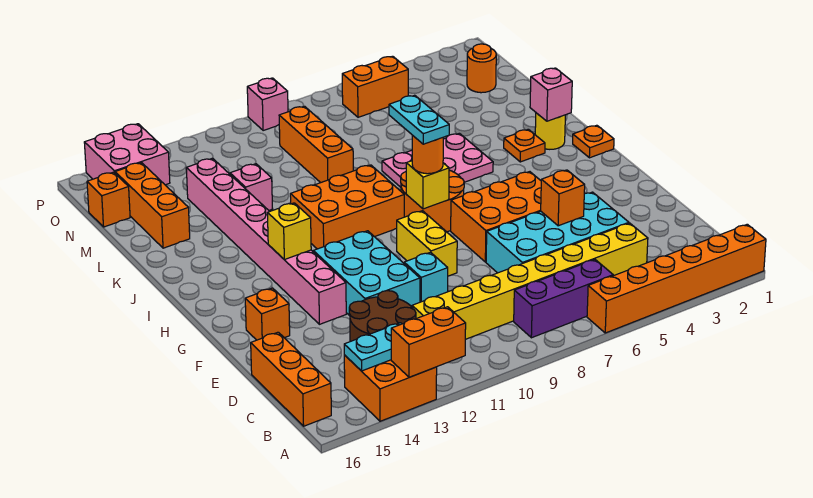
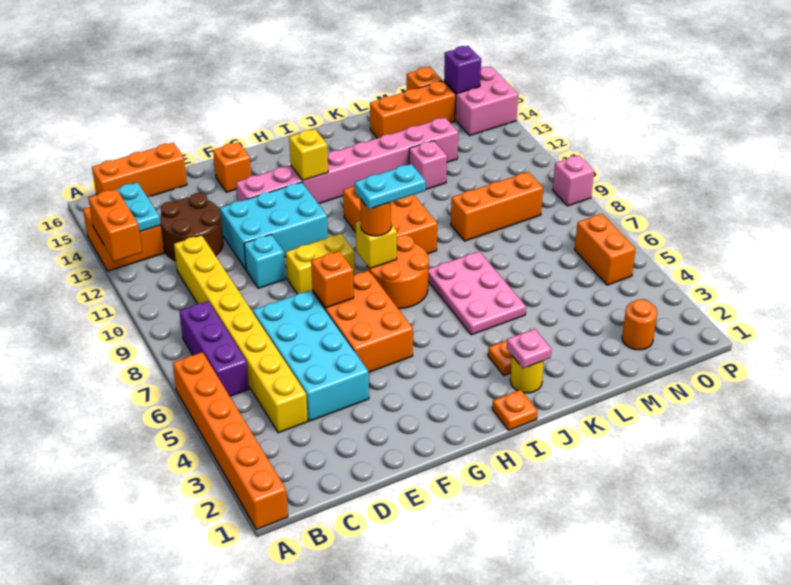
orange 1x1 brick [541,170,585,226] -> orange 1x1 brick moved to [311,251,354,308]
pink 1x1 brick [530,68,572,121] -> pink 1x1 plate [506,329,551,368]
none -> purple 1x1 brick [444,46,481,94]

